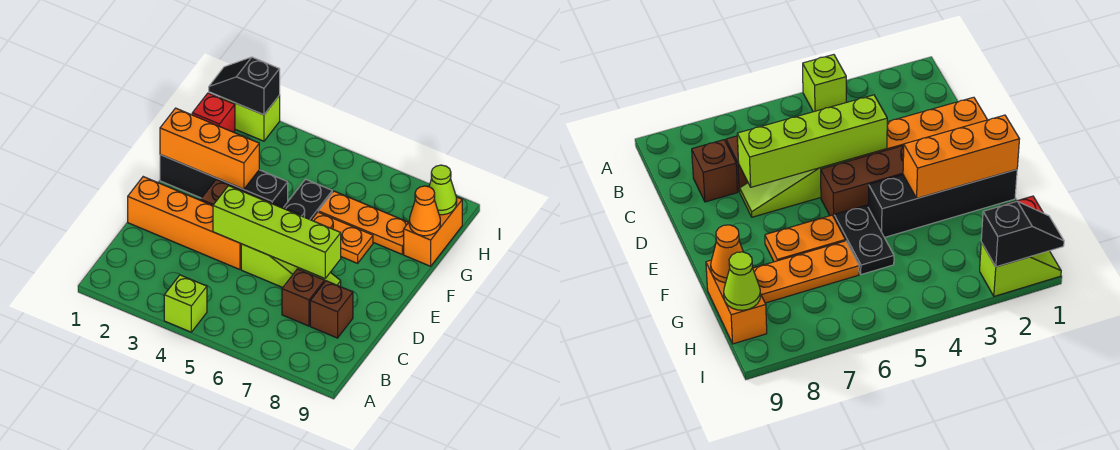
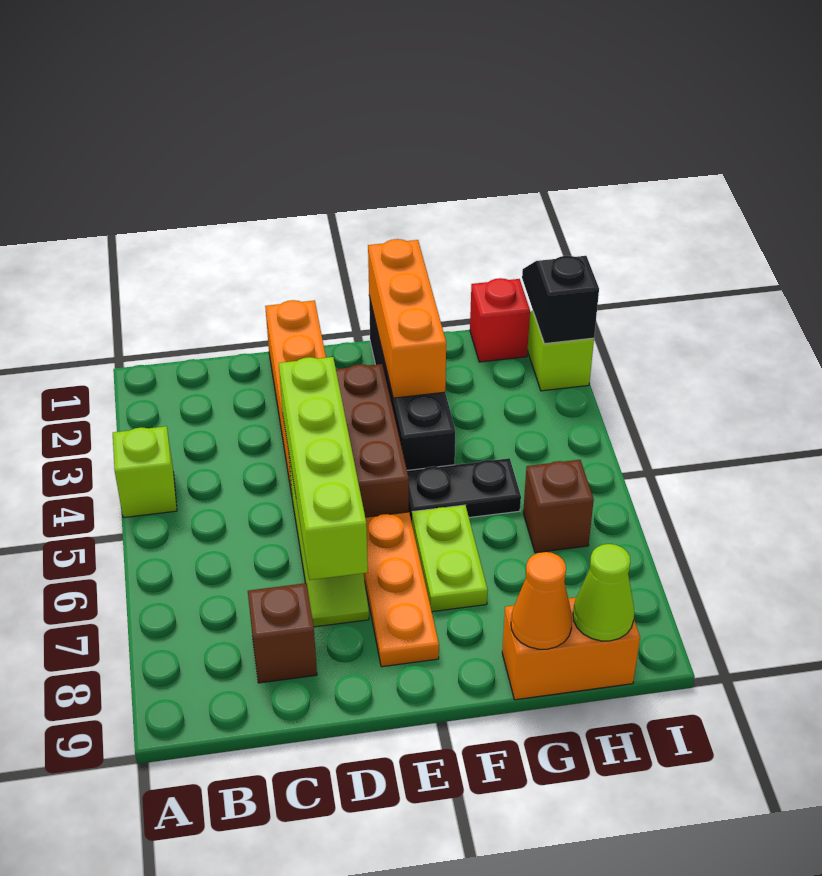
brown 1x1 brick [282,269,325,326] -> brown 1x1 brick moved to [523,460,594,553]
orange 1x2 plate [312,212,373,263] -> lime 1x2 plate [412,505,488,612]
orange 1x3 plate [318,191,409,254] -> orange 1x3 plate moved to [363,512,439,667]

